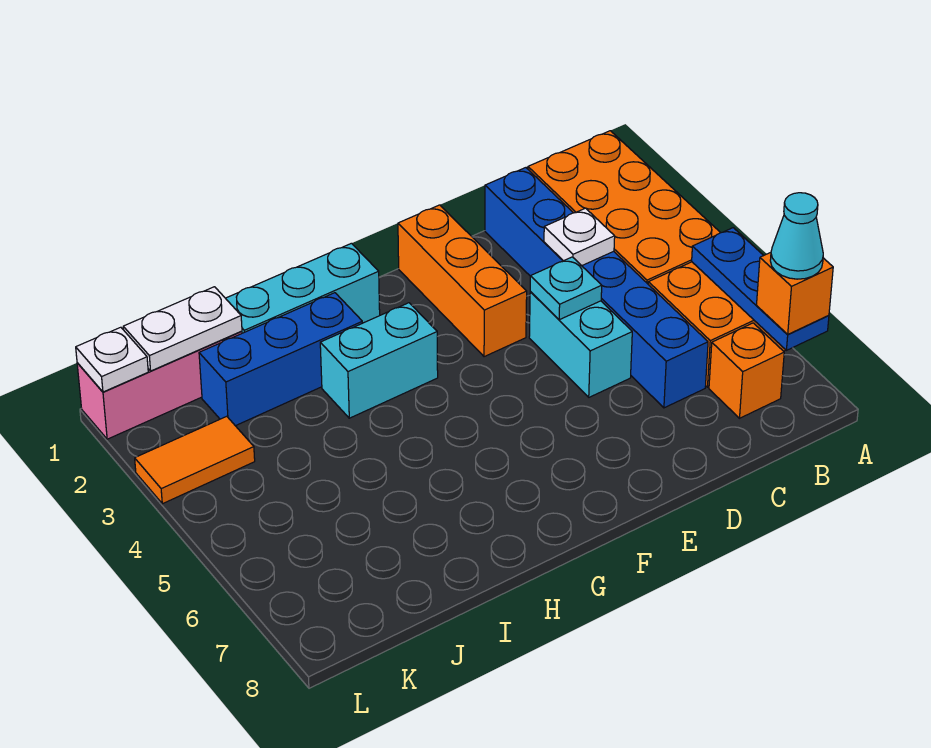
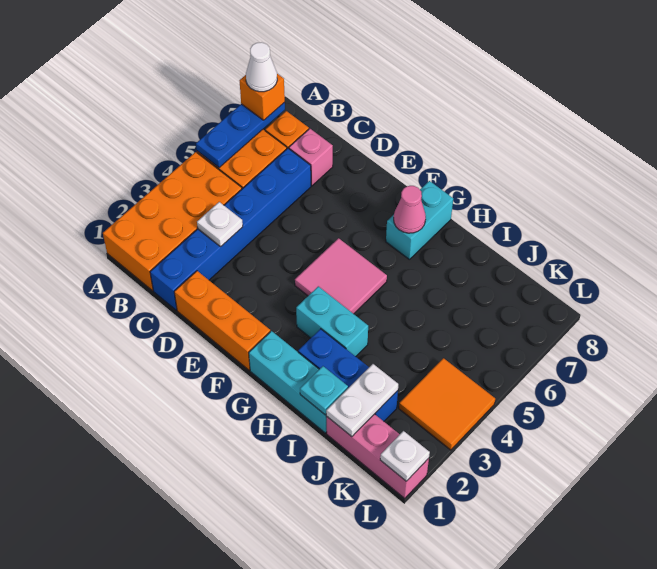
cyan 1x1 cone [770,193,823,279] -> white 1x1 cone [246,42,277,92]
none -> pink 1x1 brick [289,129,333,186]
cyan 1x2 brick [529,291,632,397] -> cyan 1x2 brick moved to [386,181,453,259]
cyan 1x1 plate [530,257,602,320] -> cyan 1x1 plate moved to [300,366,348,415]
orange 1x3 brick [398,205,527,357] -> orange 1x3 brick turned to [174,271,270,370]
none -> pink 2x2 tile [295,238,387,314]
none -> pink 1x1 cone [394,186,426,233]
white 1x2 plate [123,287,242,371] -> white 1x2 plate turned to [326,364,398,437]
orange 1x2 tile [135,416,255,504] -> orange 2x2 tile [399,358,495,450]

